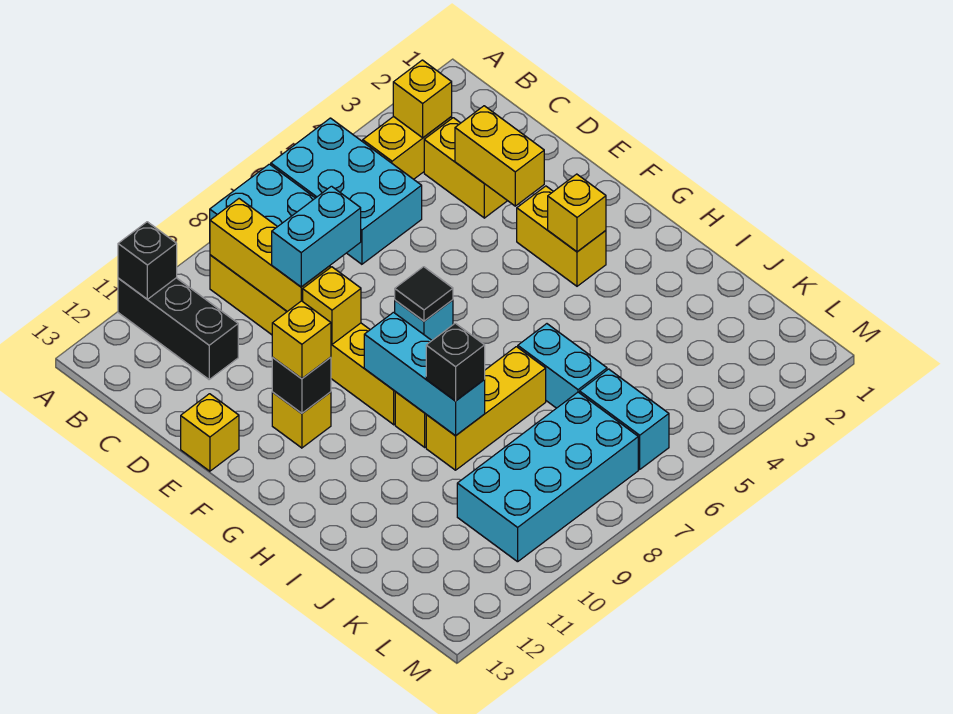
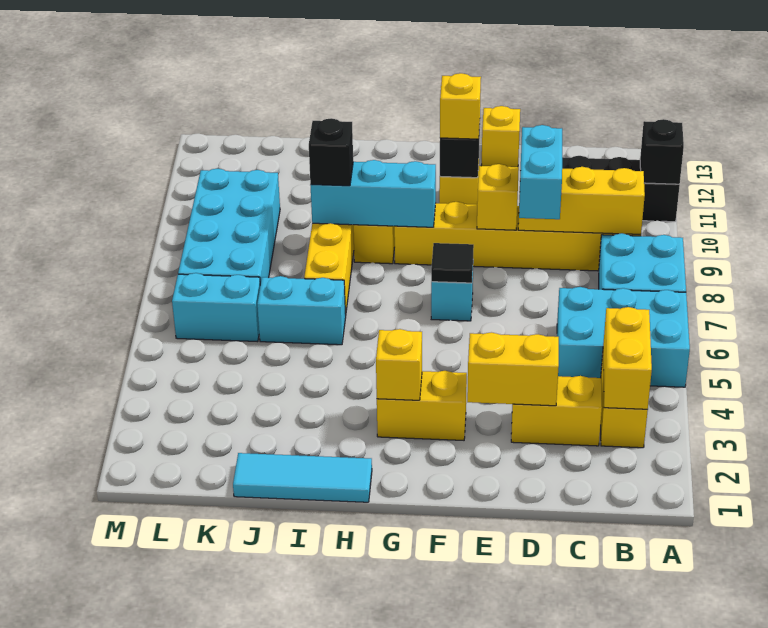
yellow 1x1 brick [393,60,452,138] -> yellow 1x2 brick [603,307,652,409]
none -> cyan 1x3 tile [233,453,372,502]

